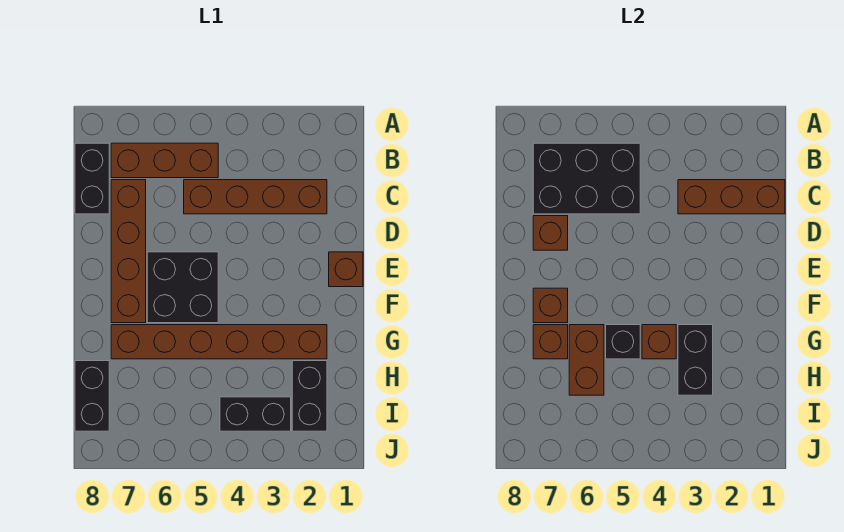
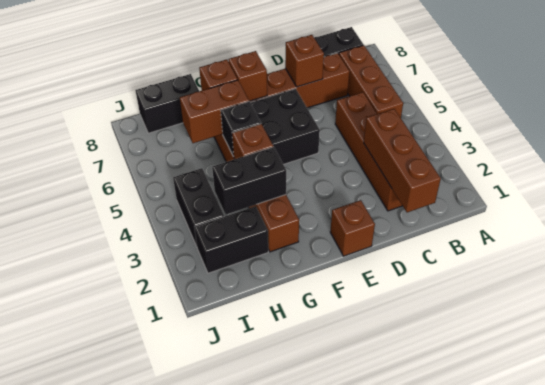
black 2x3 brick [533,143,640,214] -> none

